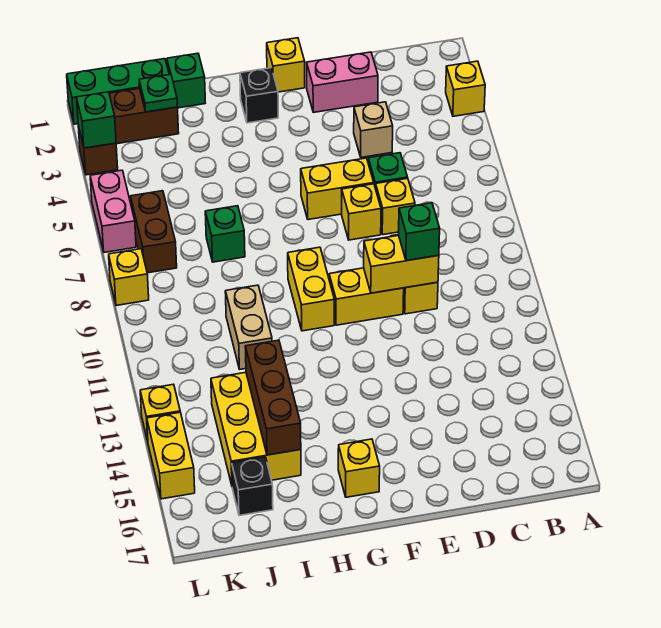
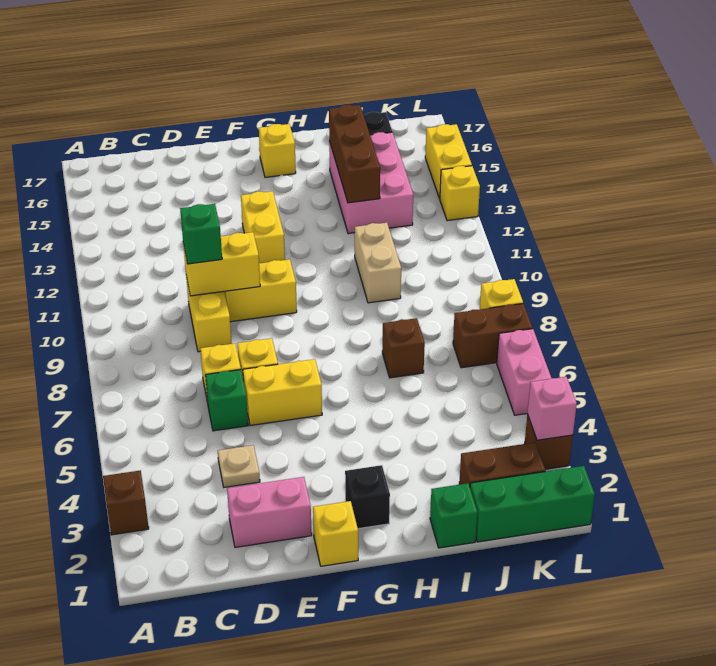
yellow 1x1 brick [446,61,485,116] -> brown 1x1 brick [103,471,149,535]
tan 1x1 brick [354,102,393,157] -> tan 1x1 plate [218,445,260,487]
yellow 1x2 brick [288,247,334,331] -> yellow 1x2 brick moved to [241,191,285,263]
green 1x1 brick [205,206,245,262] -> brown 1x1 brick [382,318,425,378]
yellow 2x3 brick [211,372,301,485] -> pink 2x3 brick [329,132,413,234]
green 1x1 plate [139,74,177,112] -> none
brown 1x2 brick [131,191,177,273] -> brown 1x2 brick turned to [453,303,533,368]
green 1x1 brick [77,92,116,148] -> pink 1x1 brick [527,377,577,440]

